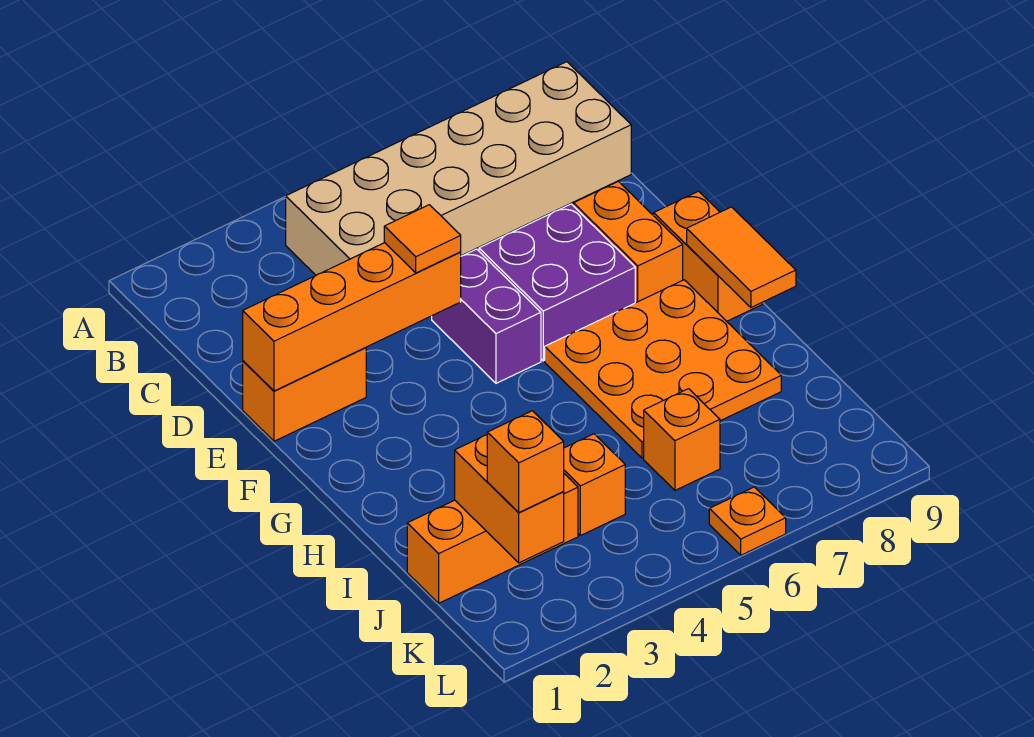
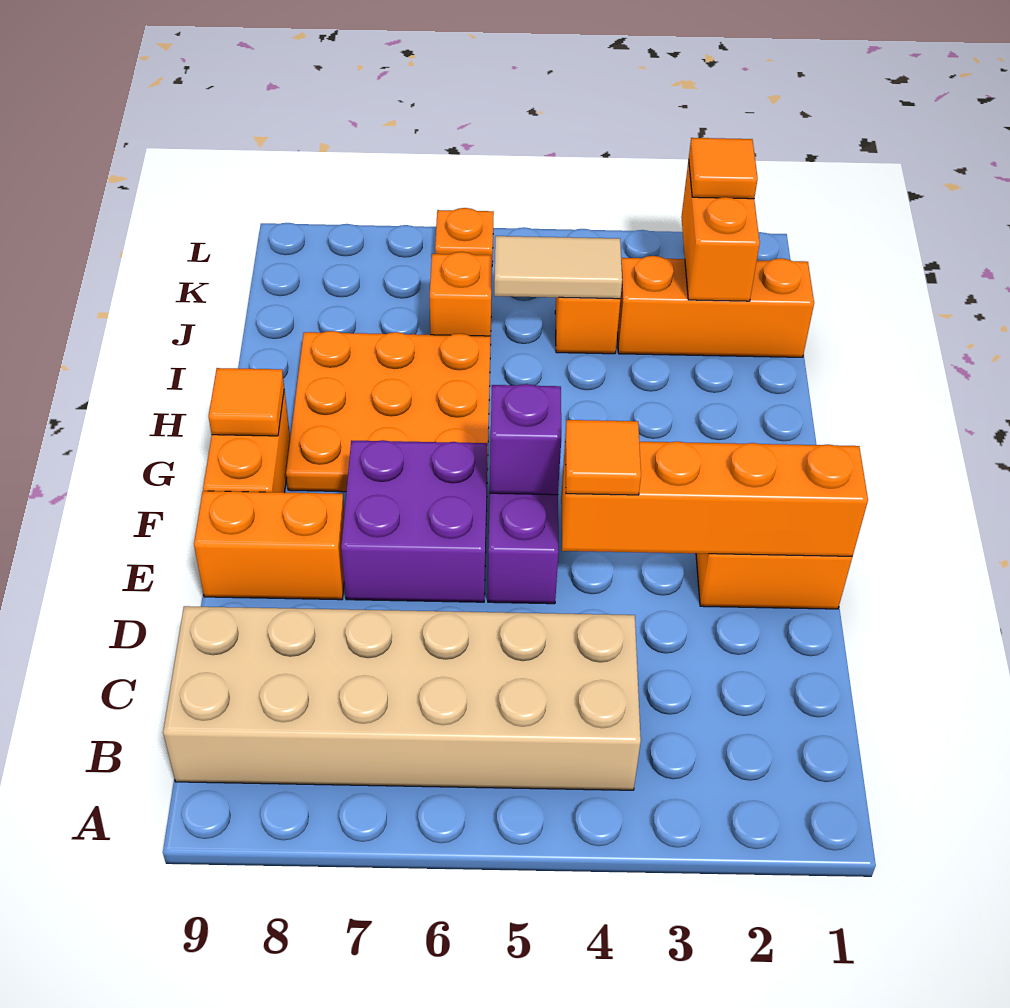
orange 1x2 brick [573,181,683,303] -> orange 1x2 brick turned to [194,491,344,600]
none -> purple 1x1 brick [490,384,561,495]
orange 1x2 tile [687,207,796,308] -> orange 1x1 tile [209,368,284,436]
none -> tan 1x2 tile [494,236,622,299]
orange 1x1 brick [487,411,564,513] -> orange 1x1 tile [689,138,758,199]

